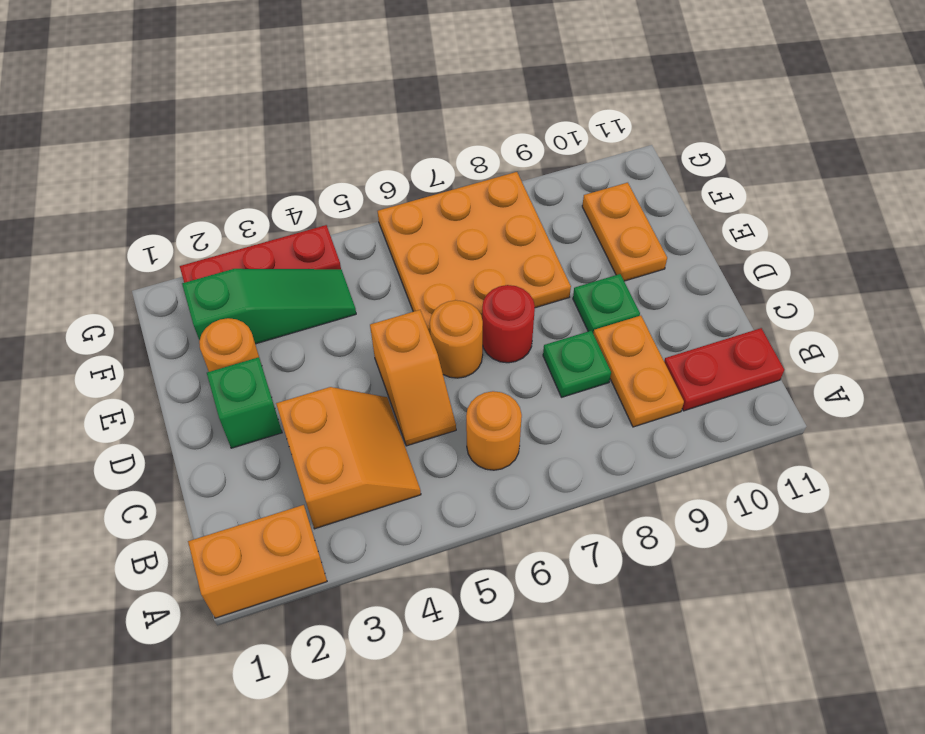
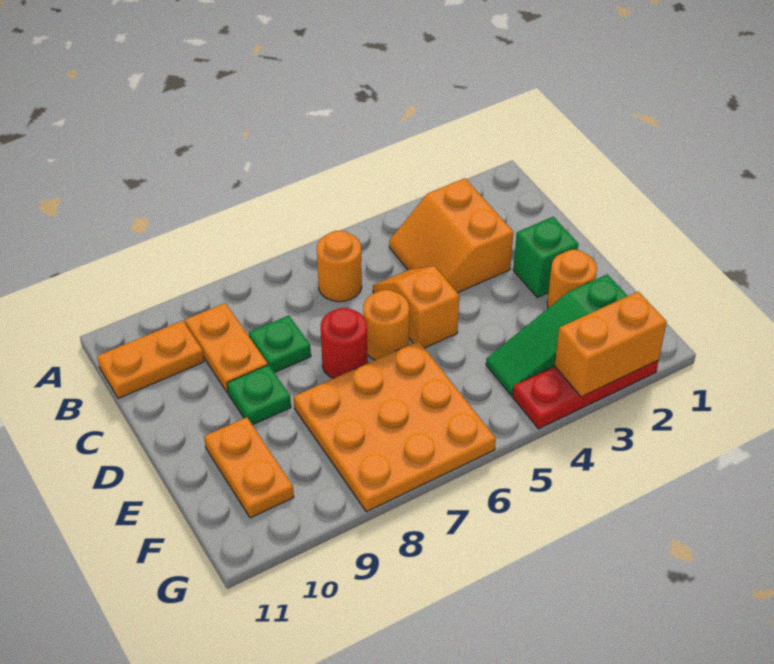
orange 1x2 brick [188,505,327,618] -> orange 1x2 brick moved to [554,292,667,397]
red 1x2 plate [664,328,784,411] -> orange 1x2 plate [97,321,204,399]

